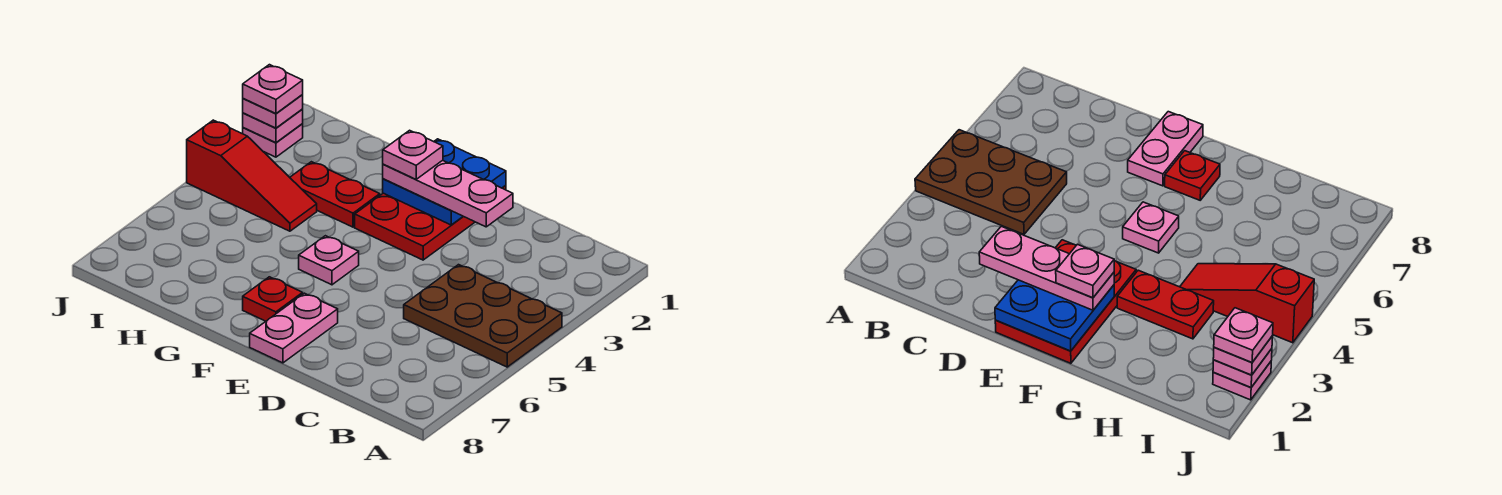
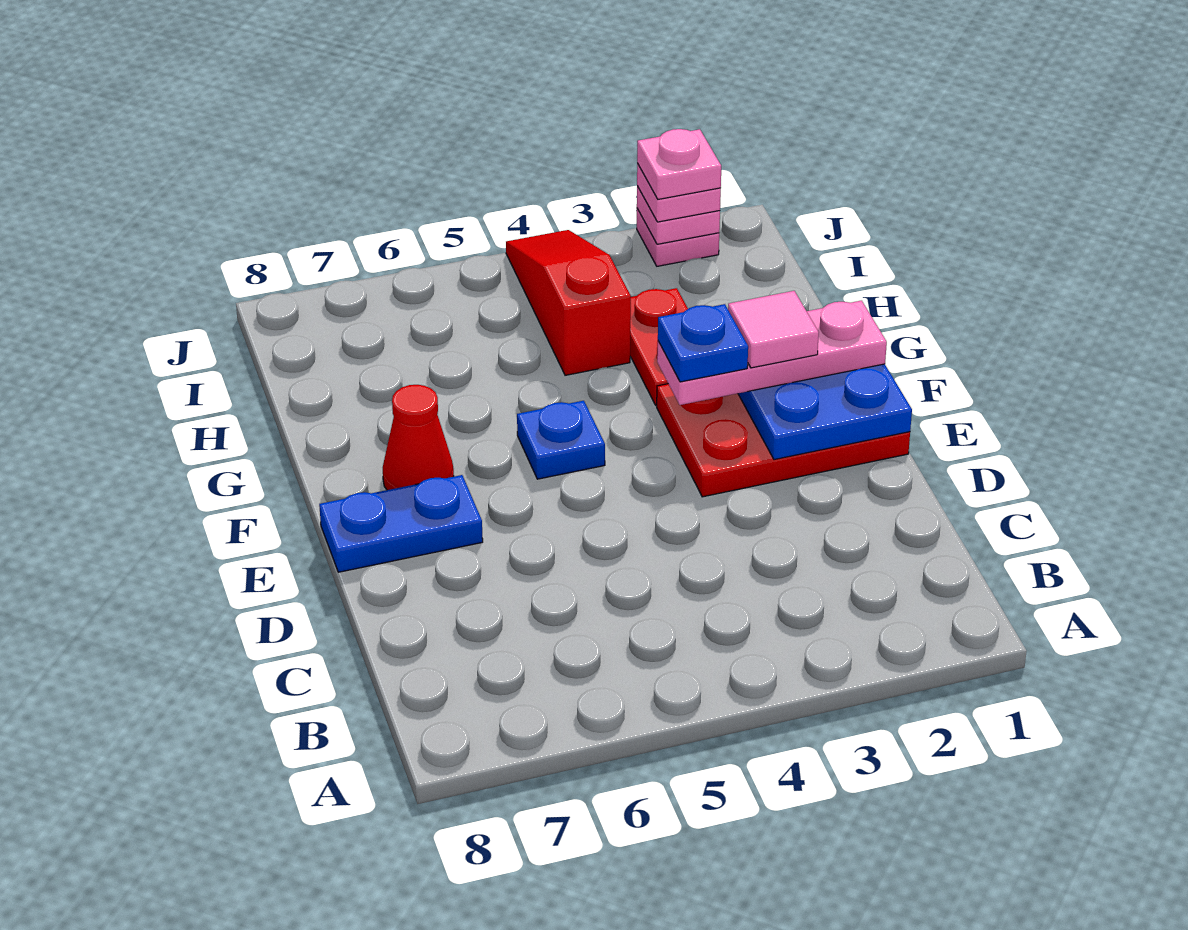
brown 2x3 plate [404,265,562,367] -> none
pink 1x3 plate [383,160,513,227] -> pink 1x3 plate turned to [657,301,887,405]
pink 1x2 plate [250,293,338,363] -> blue 1x2 plate [319,475,483,572]
pink 1x1 plate [383,130,443,179] -> pink 1x1 tile [728,291,819,368]
none -> blue 1x1 plate [658,304,748,382]
pink 1x1 plate [299,236,359,285] -> blue 1x1 plate [517,401,605,479]
red 1x1 plate [243,277,303,321] -> red 1x1 cone [383,385,454,490]
red 1x3 slope [187,120,317,231] -> red 1x3 slope turned to [506,230,631,375]

